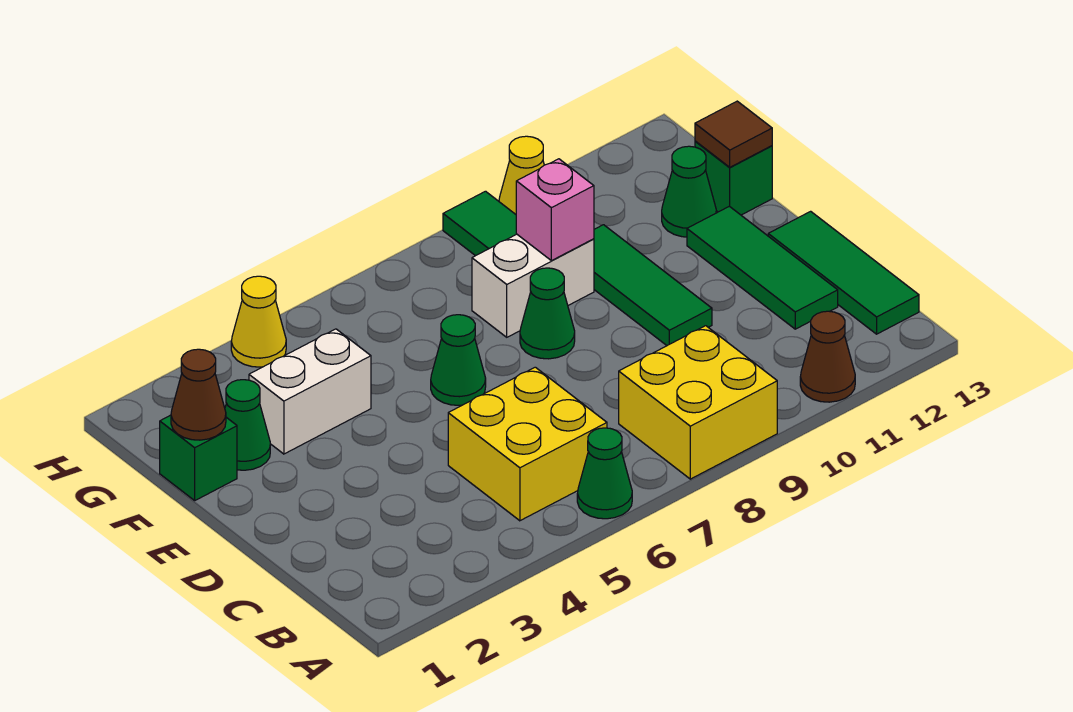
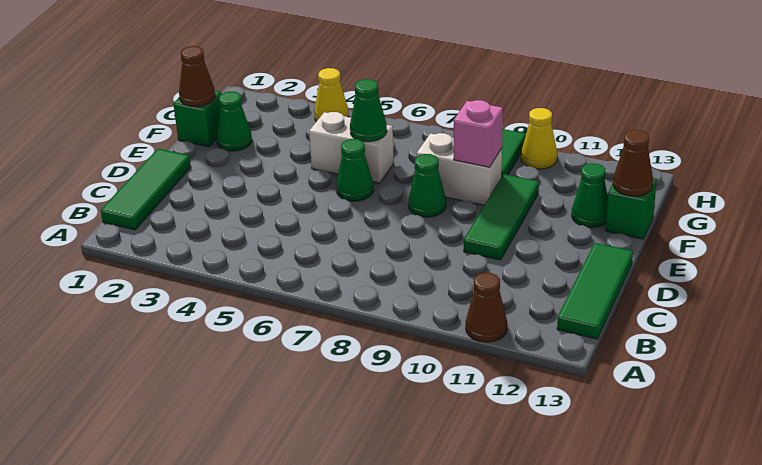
green 1x1 cone [577,428,632,519] -> green 1x1 cone moved to [350,79,387,142]
yellow 2x2 brick [619,326,777,479] -> none
yellow 2x2 brick [448,367,607,521] -> none
green 1x3 tile [687,206,838,329] -> green 1x3 tile moved to [101,149,191,230]
white 1x2 brick [249,329,371,454] -> white 1x2 brick moved to [309,112,394,183]
brown 1x1 tile [695,101,772,167] -> brown 1x1 cone [613,130,653,196]

